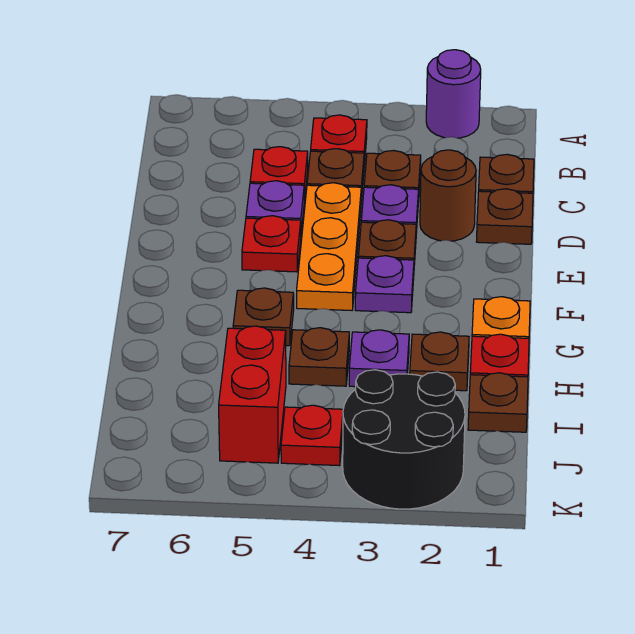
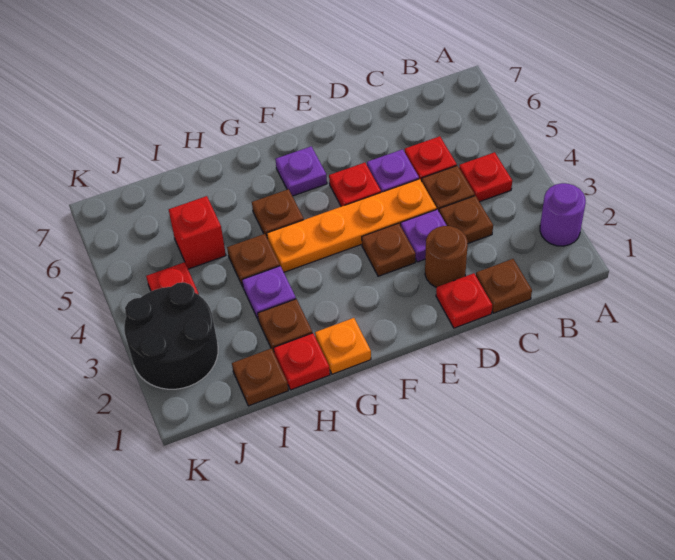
brown 1x1 plate [477,189,533,244] -> red 1x1 plate [436,273,492,328]
orange 1x3 plate [297,183,361,310] -> orange 1x4 plate [267,179,437,272]
purple 1x1 plate [355,256,414,313] -> purple 1x1 plate moved to [275,146,327,196]
red 1x2 brick [219,326,286,463] -> red 1x1 brick [169,196,226,269]

